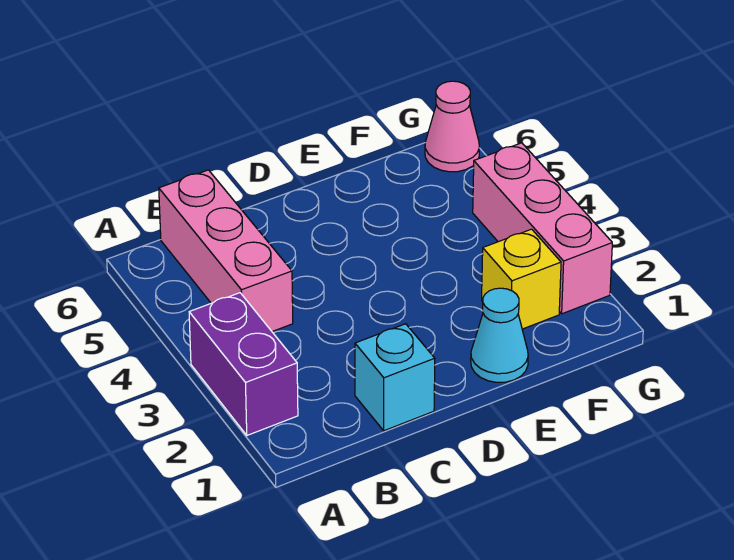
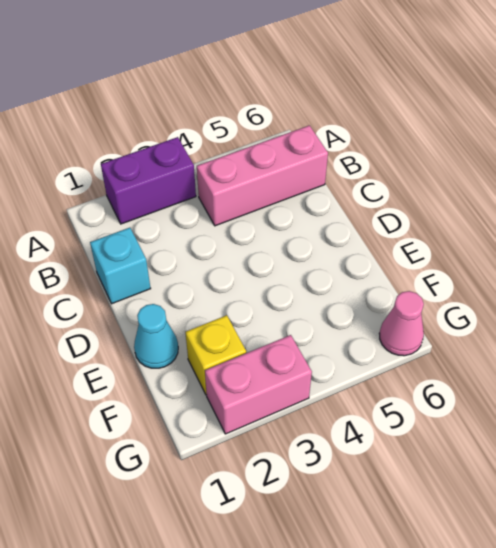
pink 1x3 brick [473,143,612,314] -> pink 1x2 brick [205,335,312,434]

